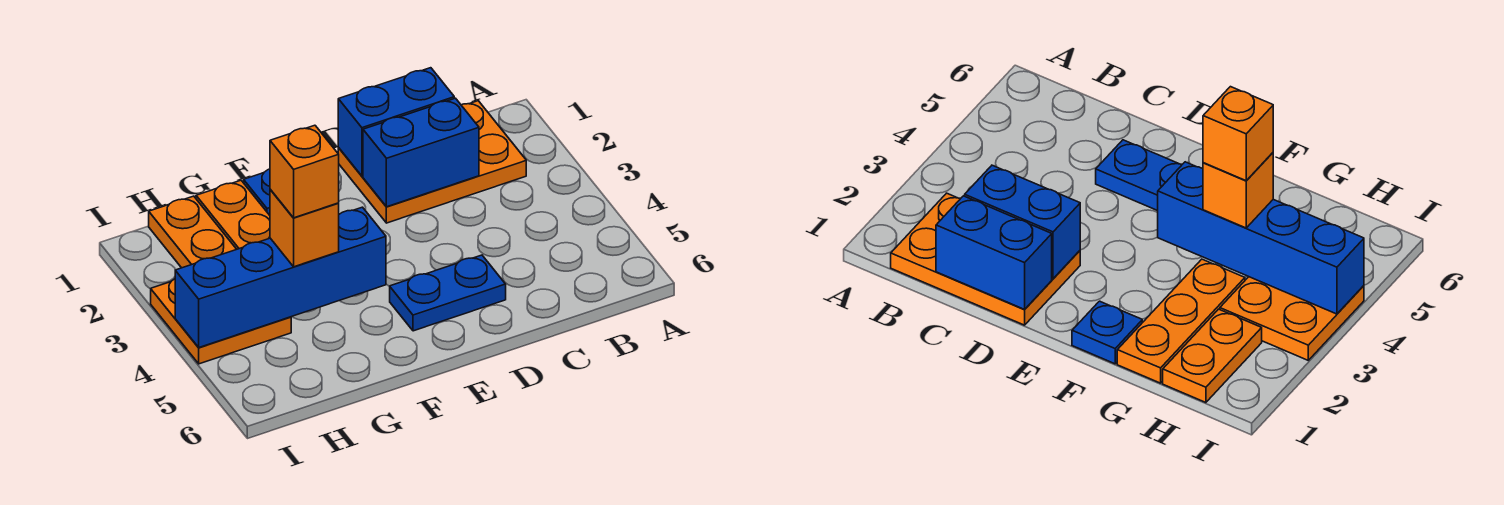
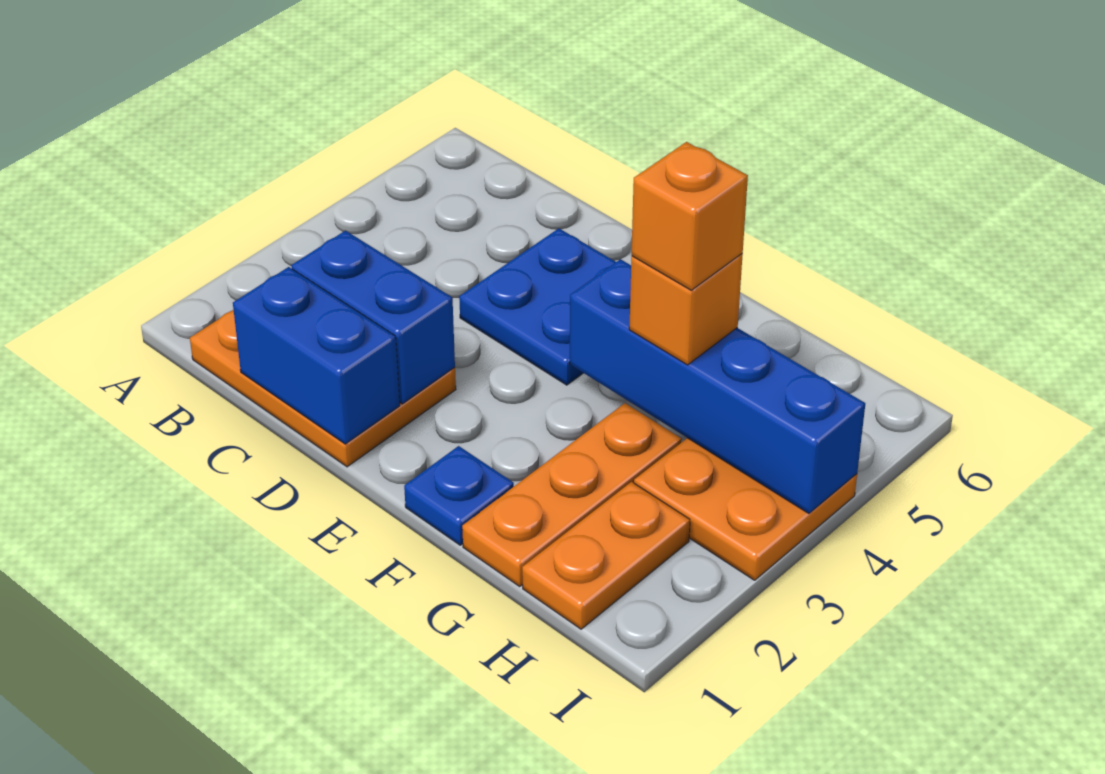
blue 1x2 plate [390,255,506,331] -> blue 2x2 plate [459,228,616,385]

